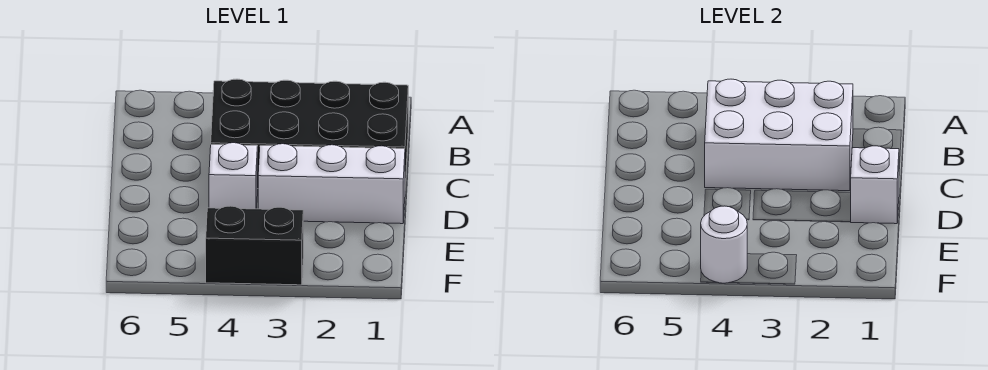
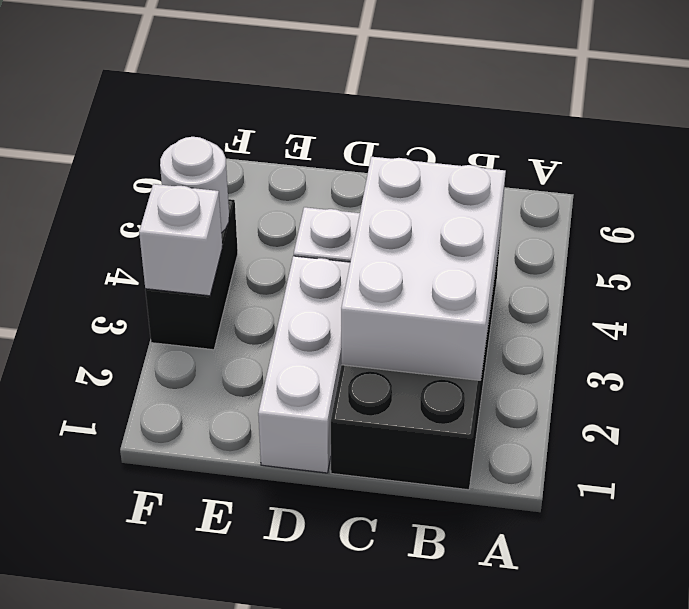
white 1x1 brick [851,146,899,224] -> white 1x1 brick moved to [139,184,222,296]

